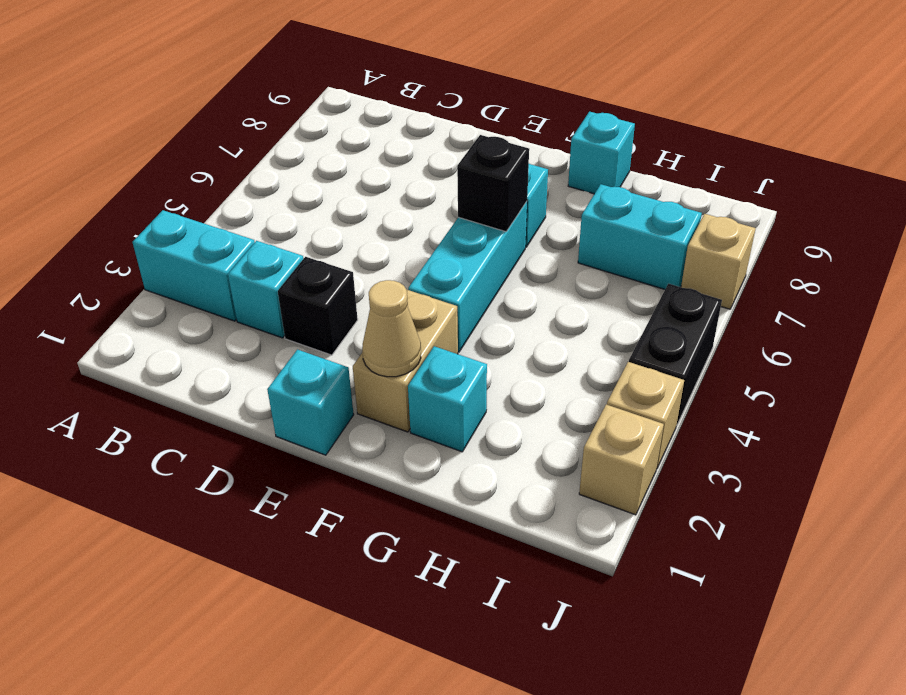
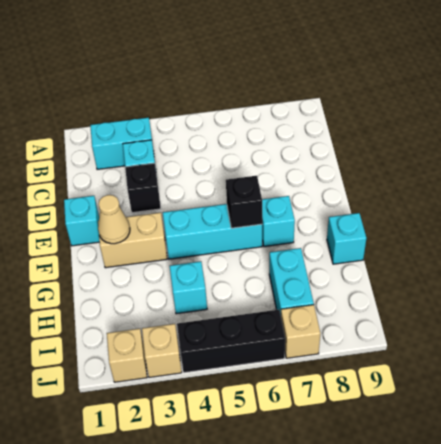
cyan 1x2 brick [133,210,255,321] -> cyan 1x2 brick turned to [90,118,154,169]
cyan 1x1 brick [408,346,487,452] -> cyan 1x1 brick moved to [170,261,207,314]
black 1x2 brick [629,284,722,426] -> black 1x3 brick [177,310,285,373]

